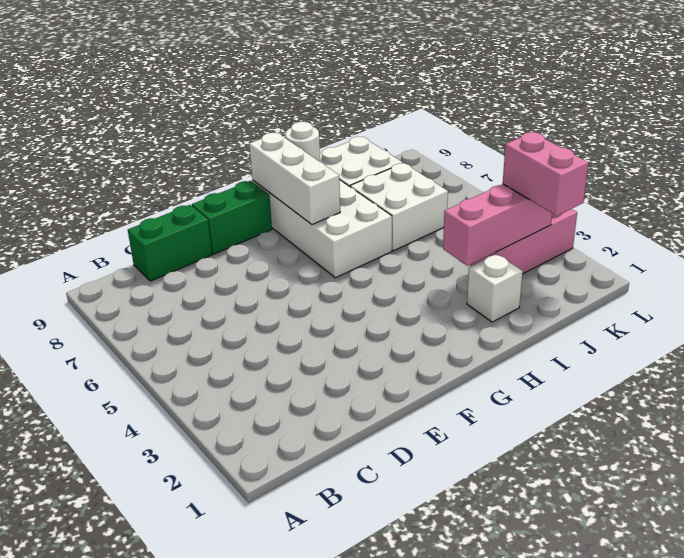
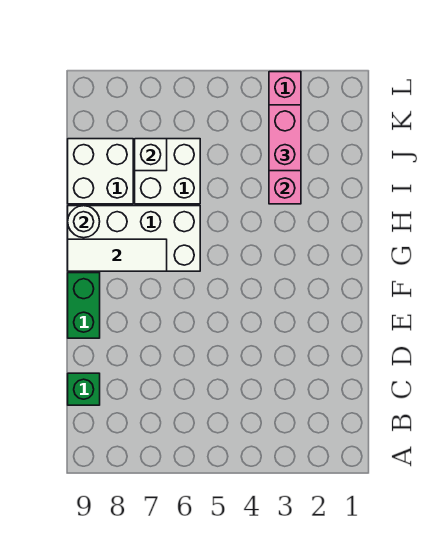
green 1x2 brick [128,205,212,281] -> green 1x1 brick [68,373,100,405]
white 1x3 brick [249,133,340,225] -> white 1x3 tile [68,239,167,271]
white 1x1 brick [467,254,523,322] -> white 1x1 brick moved to [135,139,167,171]
pink 1x2 brick [503,132,588,216] -> pink 1x2 brick turned to [269,105,301,171]

